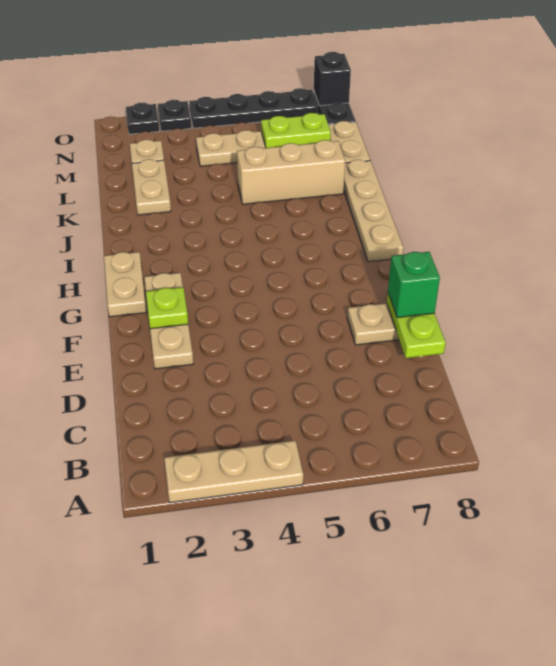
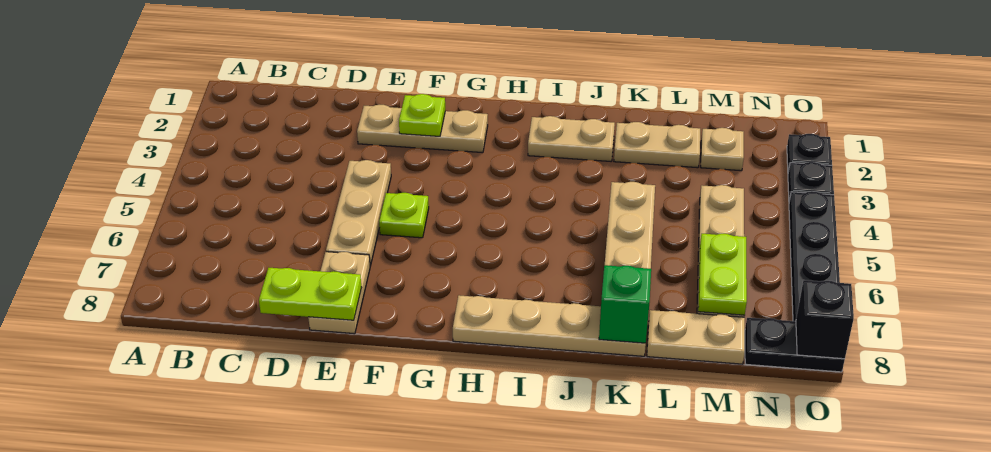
tan 1x3 plate [164,441,303,503] -> tan 1x3 plate moved to [326,160,391,266]
green 1x1 brick [388,252,440,318] -> green 1x1 brick moved to [599,265,651,343]
none -> lime 1x1 plate [379,193,429,238]
tan 1x2 plate [104,252,146,317] -> tan 1x2 plate moved to [528,116,615,161]

